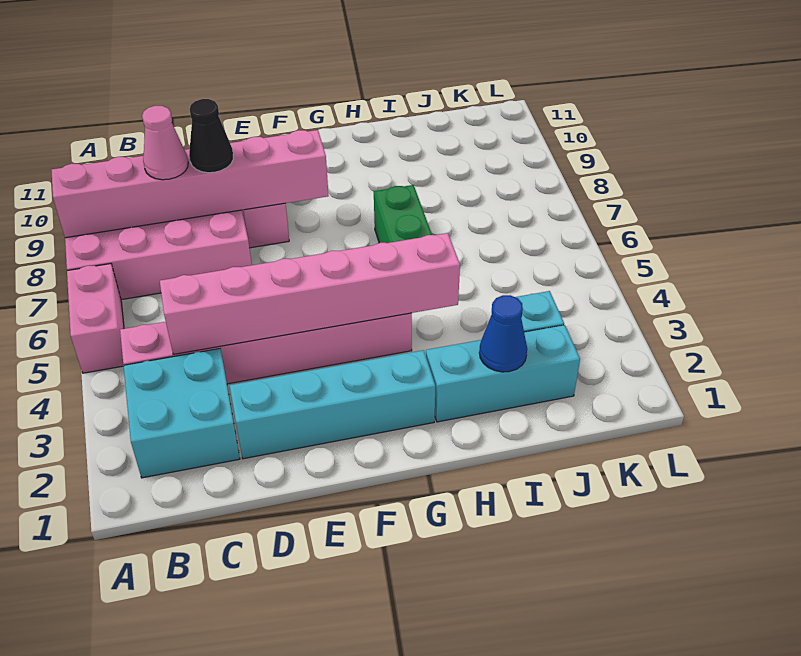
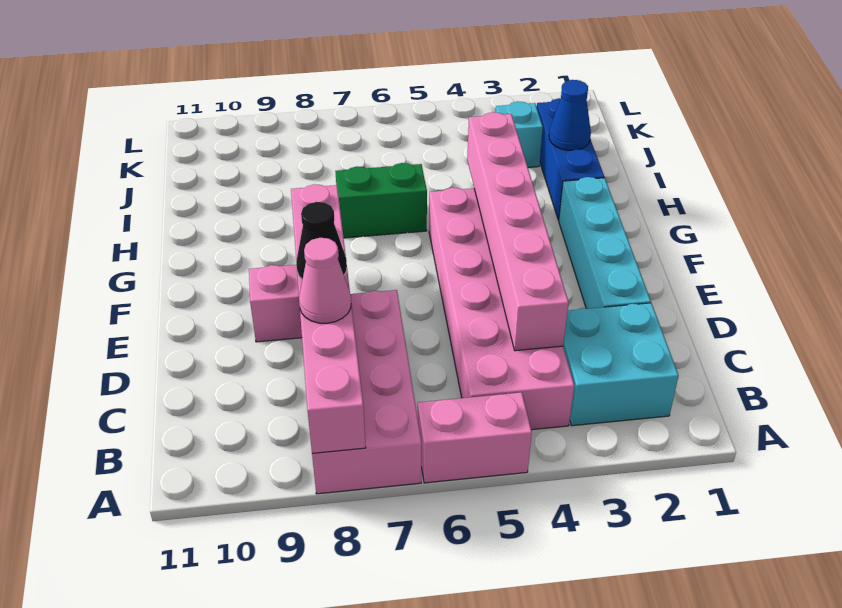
pink 1x6 brick [120,313,412,384] -> pink 2x6 brick [429,188,574,430]
cyan 1x3 brick [426,325,580,422] -> blue 1x3 brick [537,98,604,220]

